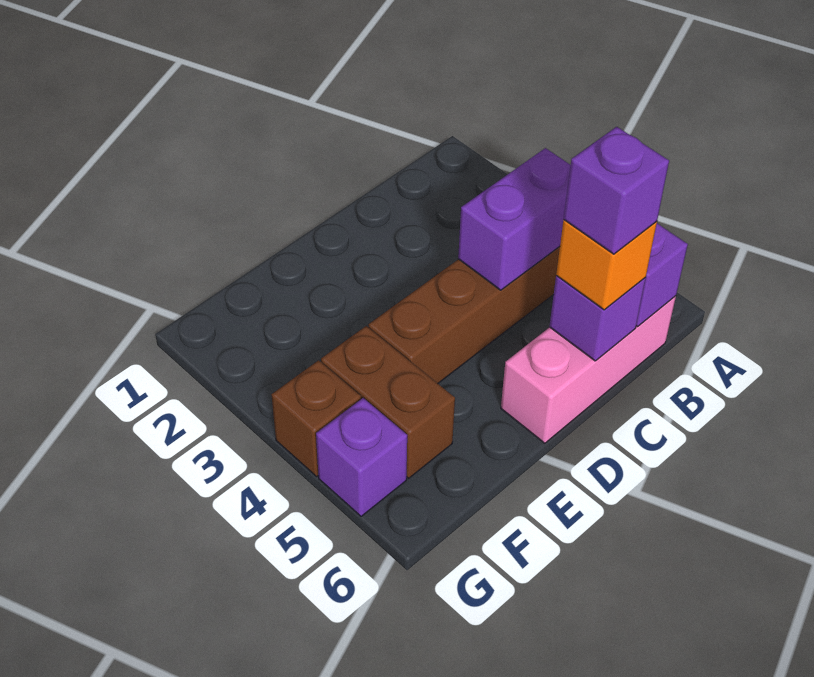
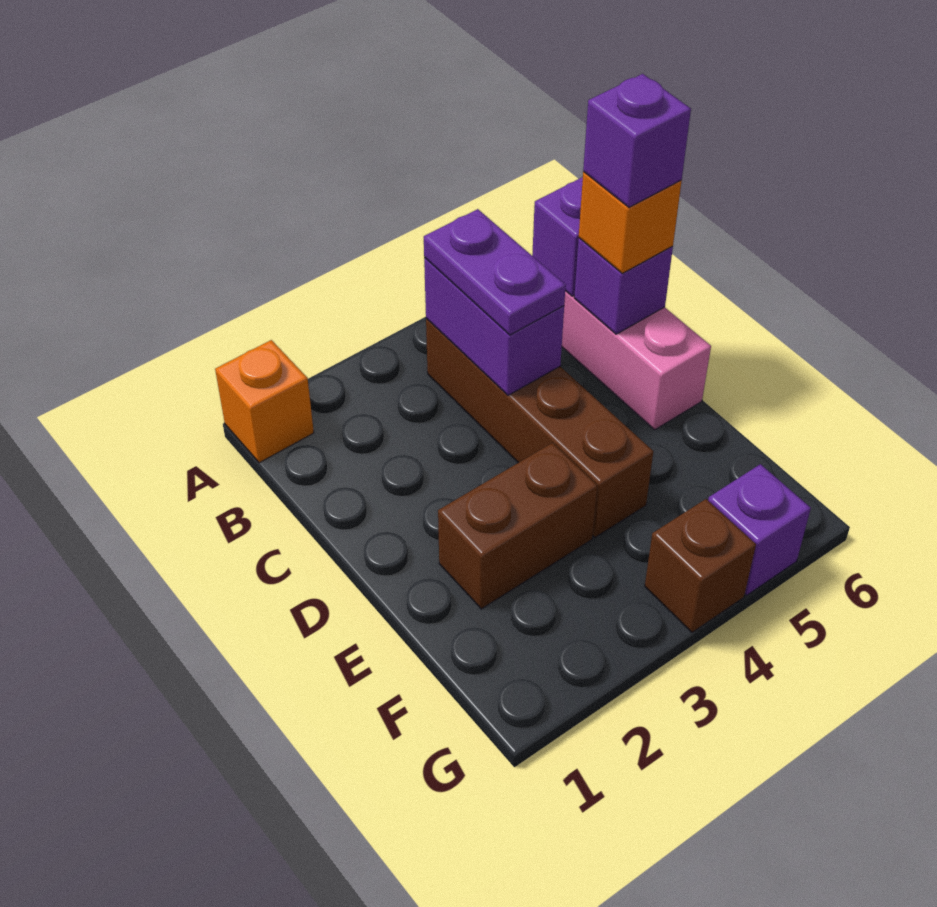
none -> orange 1x1 brick [215,340,314,463]
none -> purple 1x2 plate [424,209,566,335]
brown 1x2 brick [321,326,455,478] -> brown 1x2 brick moved to [438,443,597,609]

